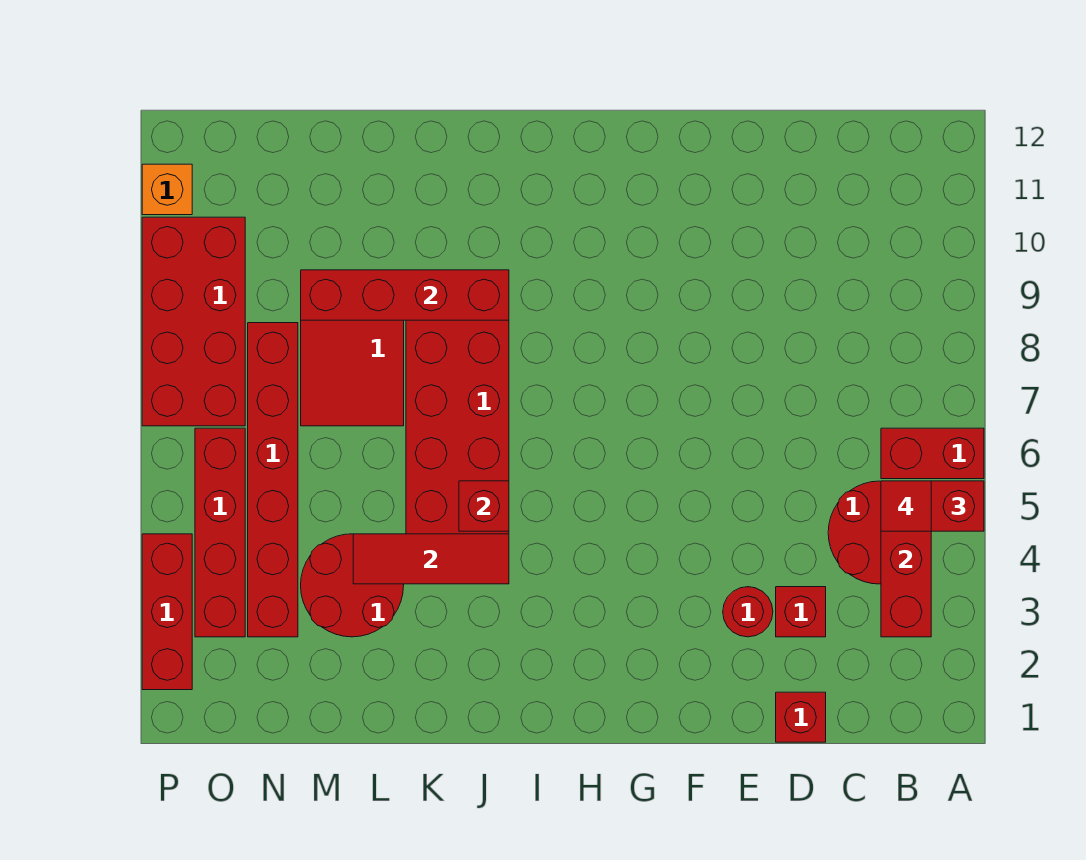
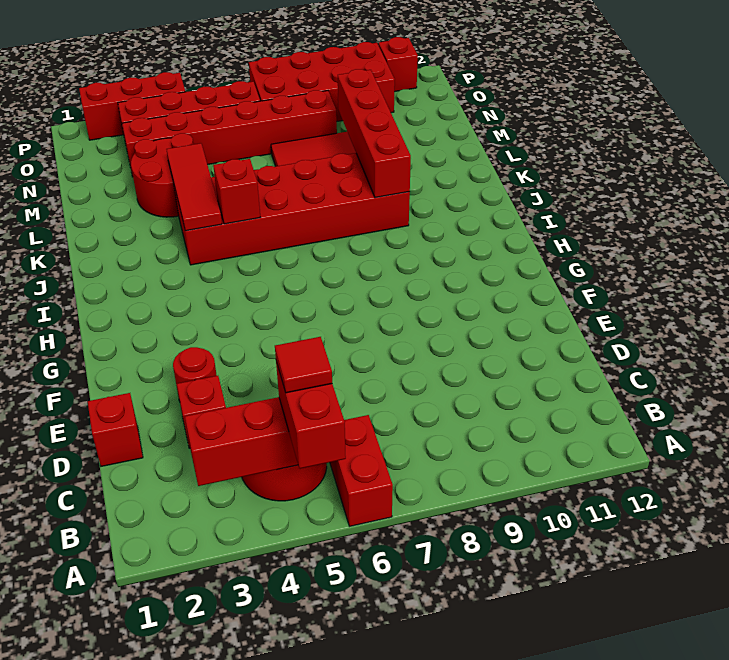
orange 1x1 brick [142,164,192,215] -> red 1x1 brick [379,37,418,92]

